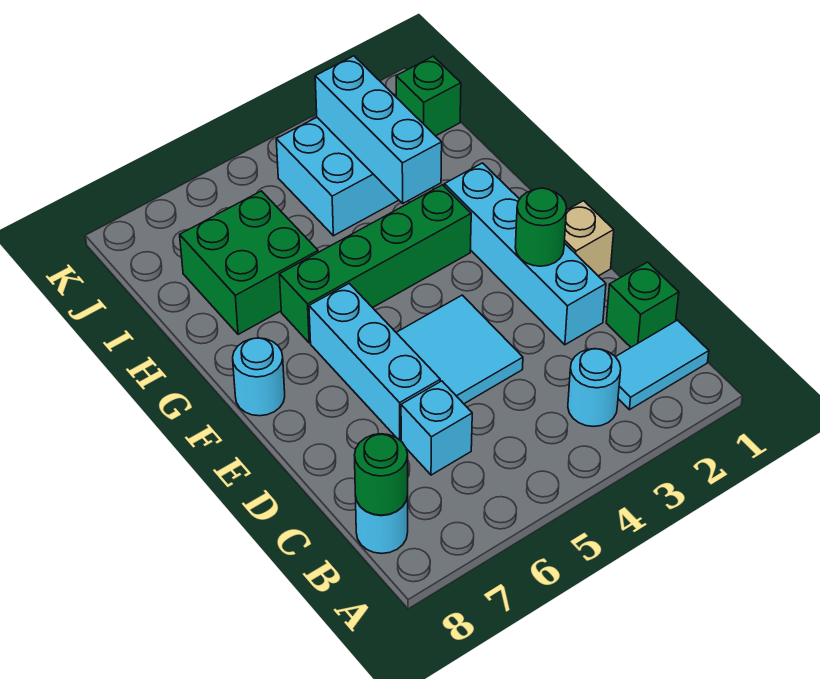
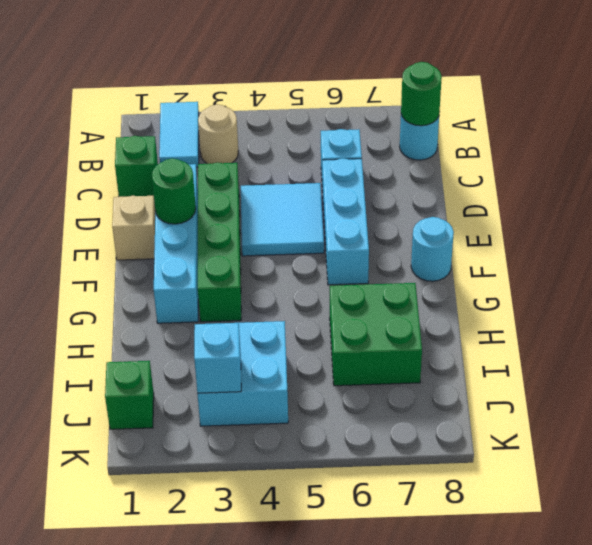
cyan 1x2 tile [616,320,709,410] -> cyan 1x2 tile turned to [159,102,199,167]
cyan 1x1 round brick [568,349,621,427] -> tan 1x1 round brick [198,104,238,164]
green 1x4 brick [279,185,471,343] -> green 1x4 brick turned to [198,162,241,322]
cyan 1x3 brick [315,56,442,203] -> cyan 1x1 brick [194,323,241,393]

